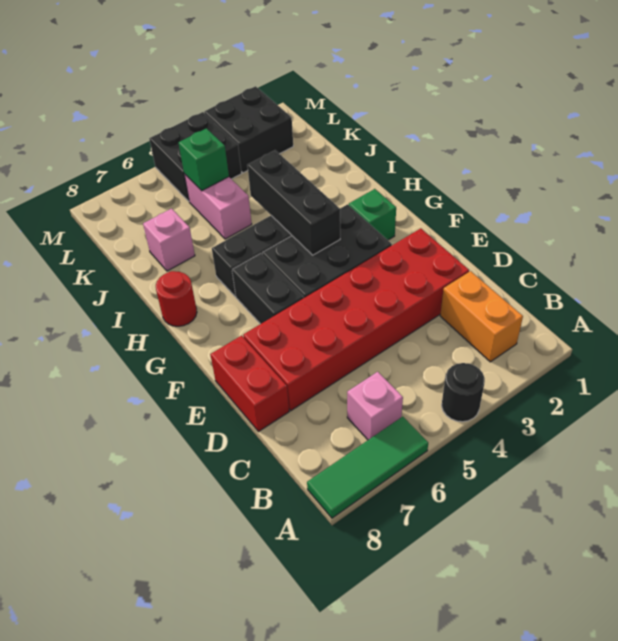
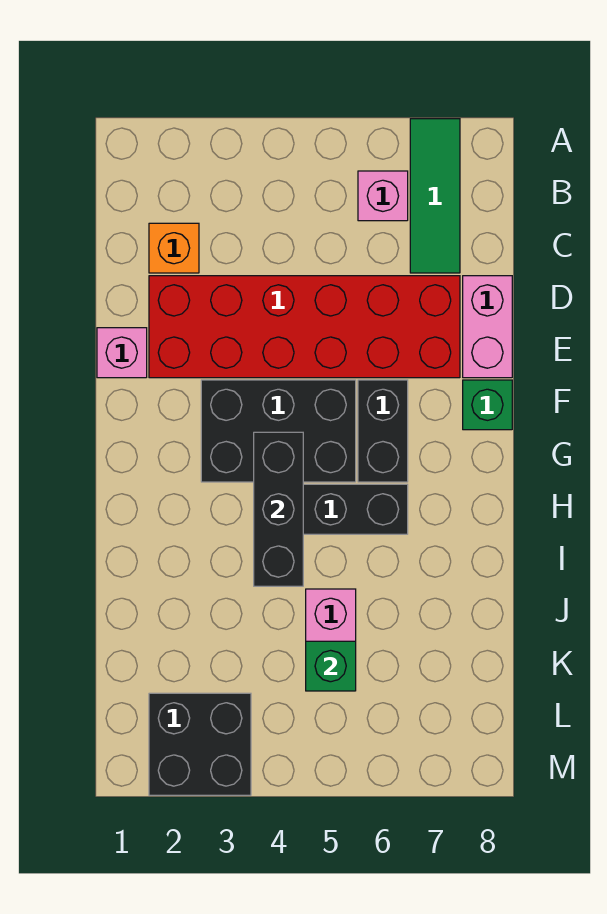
black 1x1 round brick [442,363,485,422] -> none
green 1x3 tile [307,417,428,518] -> green 1x3 tile turned to [410,119,460,273]
orange 1x2 brick [440,271,523,362] -> orange 1x1 brick [149,223,199,273]
red 1x2 brick [210,336,289,432] -> pink 1x2 brick [463,276,512,378]
green 1x1 brick [349,189,396,240] -> green 1x1 brick moved to [463,380,512,430]
red 1x1 round brick [156,271,197,326] -> none
pink 1x1 brick [143,209,195,271] -> pink 1x1 brick moved to [97,328,147,378]
black 2x2 brick [149,112,242,201] -> none

